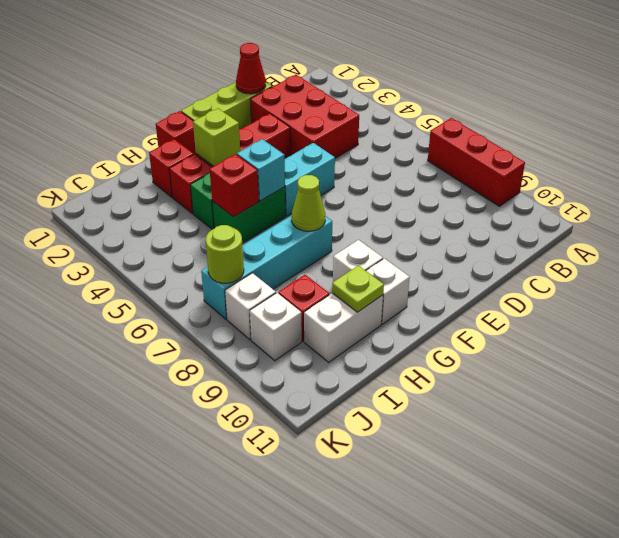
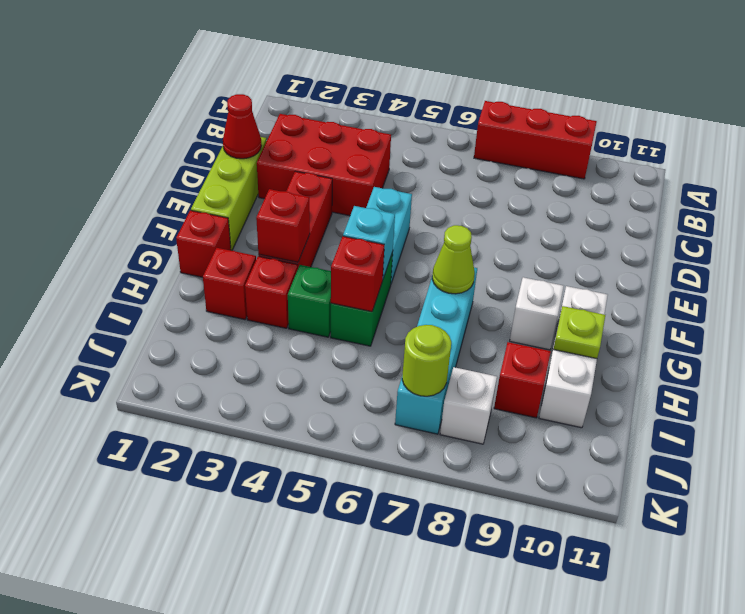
lime 1x1 brick [193,108,240,166] -> red 1x1 brick [256,189,310,262]
white 1x1 brick [250,293,302,361] -> none

